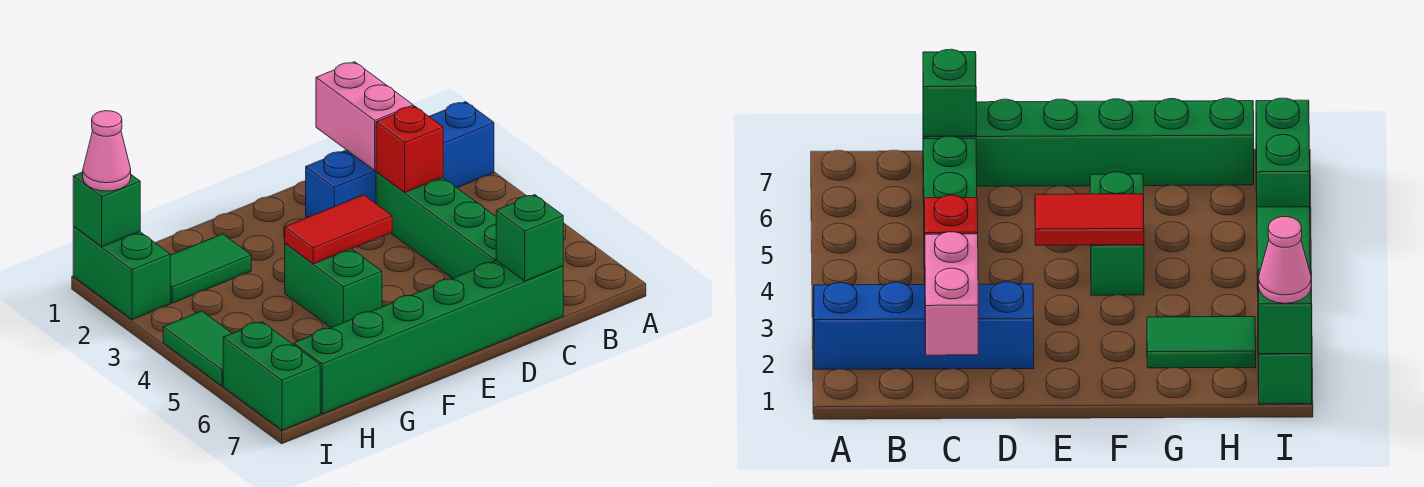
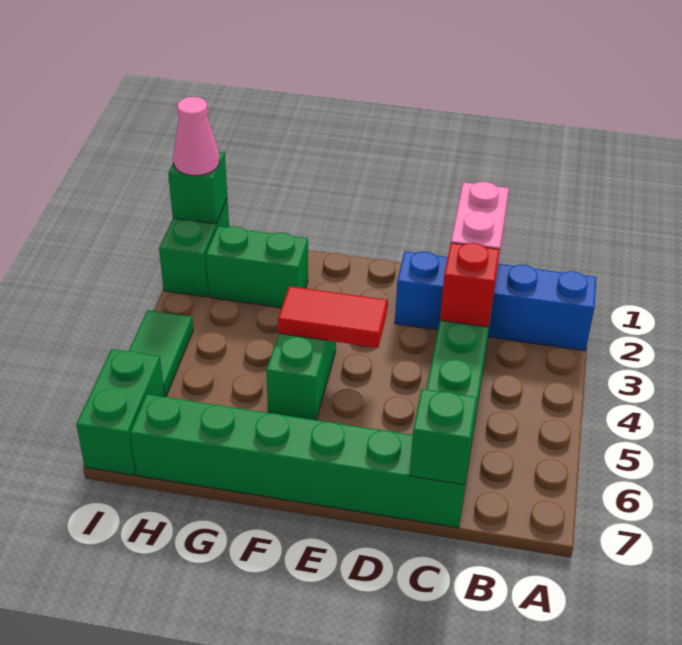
green 1x2 tile [170,234,251,303] -> green 1x2 brick [206,226,308,308]

